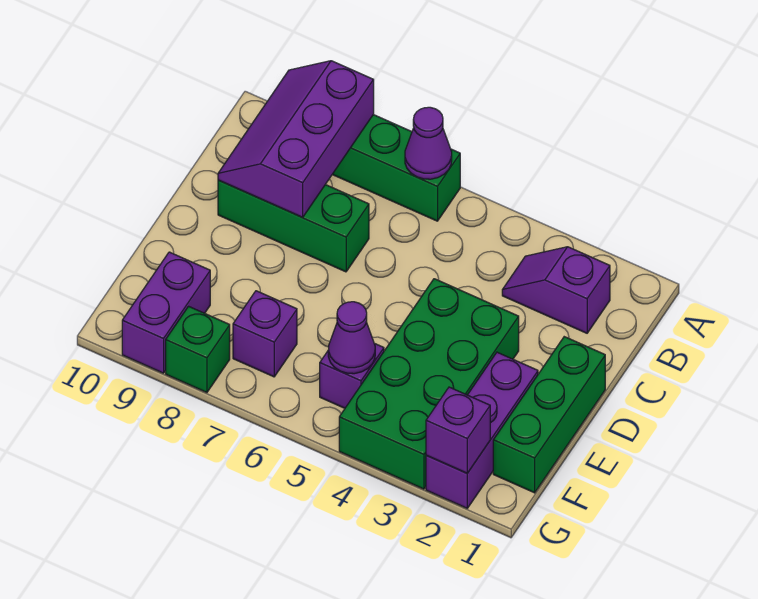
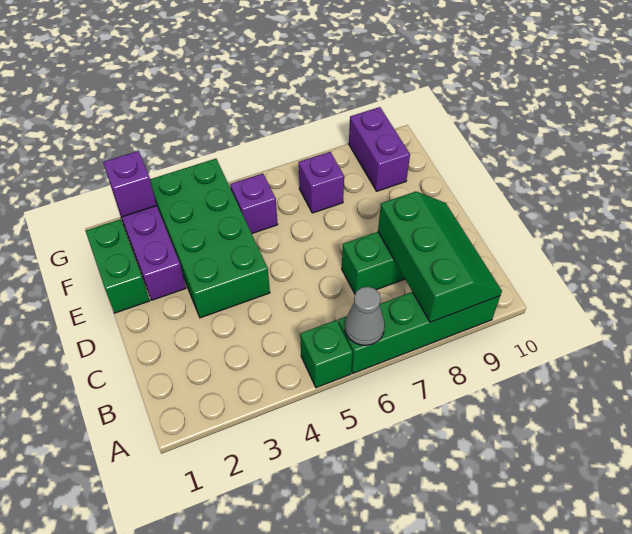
purple 1x1 cone [405,107,452,179] -> grey 1x1 cone [345,287,385,345]
purple 2x3 slope [218,61,374,217] -> green 2x3 slope [378,191,502,322]
purple 1x2 slope [502,247,610,333] -> none
green 1x3 brick [493,337,605,493] -> green 1x2 brick [85,219,150,313]
purple 1x1 cone [328,302,375,374] -> none
green 1x1 brick [166,306,230,393] -> green 1x1 brick moved to [300,320,353,388]

